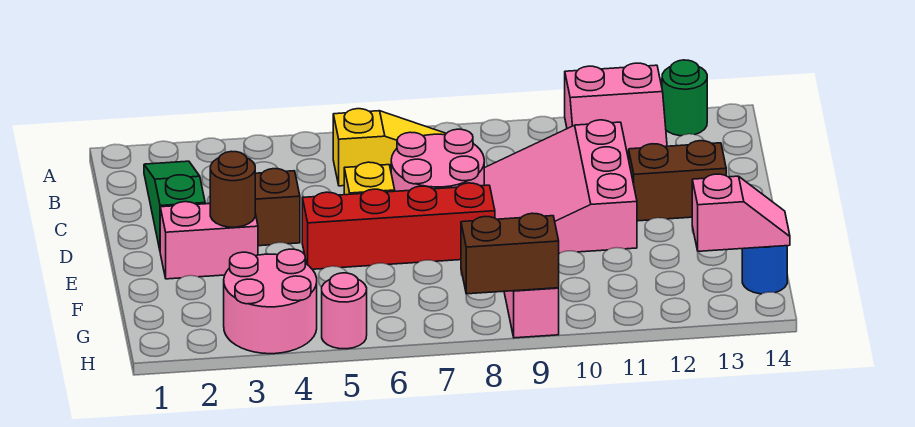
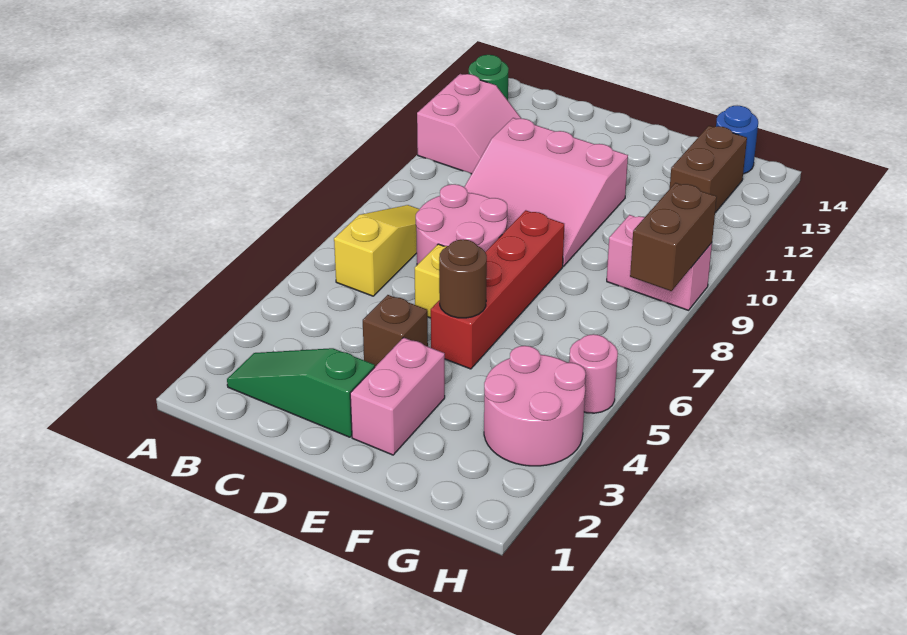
brown 1x2 brick [628,141,726,221] -> brown 1x2 brick moved to [670,126,747,213]
brown 1x1 round brick [210,151,255,227] -> brown 1x1 round brick moved to [439,240,487,318]
pink 1x2 slope [692,174,790,251] -> none

